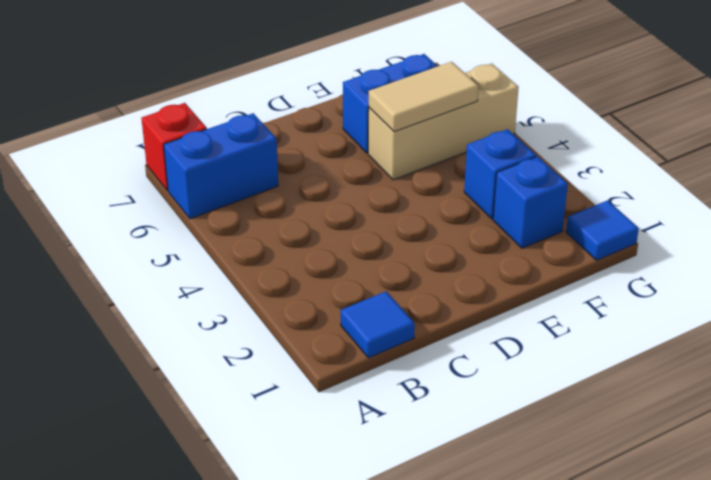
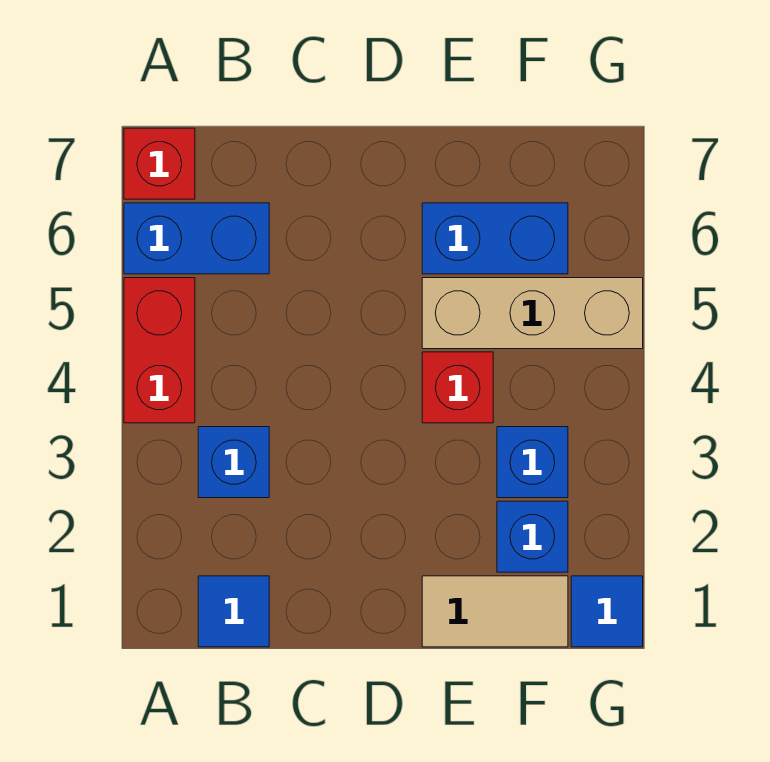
none -> red 1x2 brick [124,278,195,423]
none -> blue 1x1 brick [198,427,269,498]
none -> red 1x1 brick [422,352,493,423]
tan 1x2 tile [369,62,478,132] -> tan 1x2 tile moved to [422,576,568,647]

